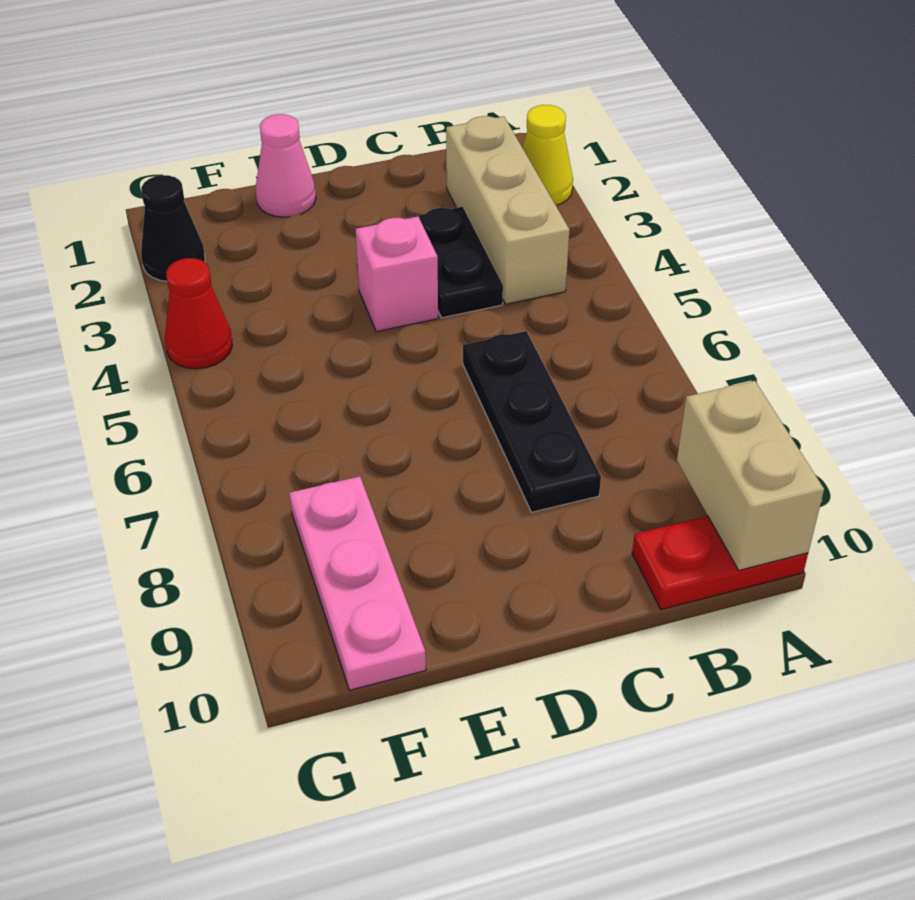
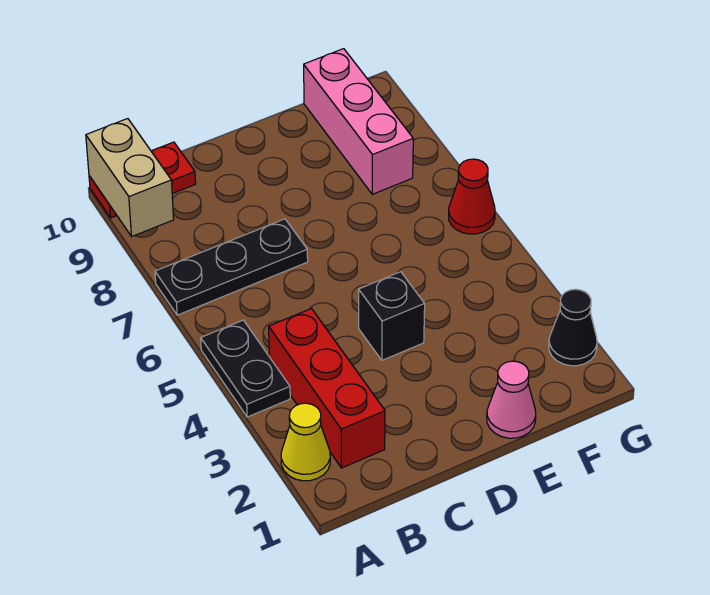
tan 1x3 brick [446,116,570,304] -> red 1x3 brick [269,309,385,468]
black 1x2 plate [404,207,503,318] -> black 1x2 plate moved to [201,320,290,417]
black 1x3 plate [463,331,601,512] -> black 1x3 plate turned to [155,219,308,315]
pink 1x1 brick [356,216,438,332] -> black 1x1 brick [359,272,425,360]
pink 1x3 plate [289,476,426,690] -> pink 1x3 brick [304,49,413,194]
red 1x1 cone [165,258,232,369] -> red 1x1 cone moved to [449,159,495,234]

